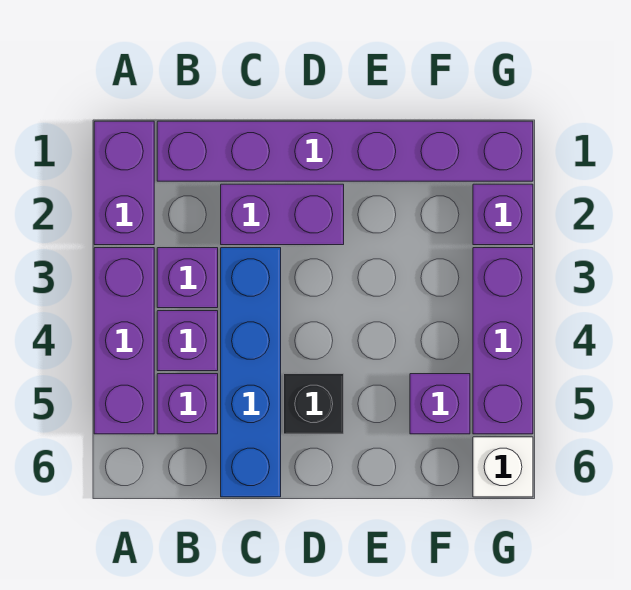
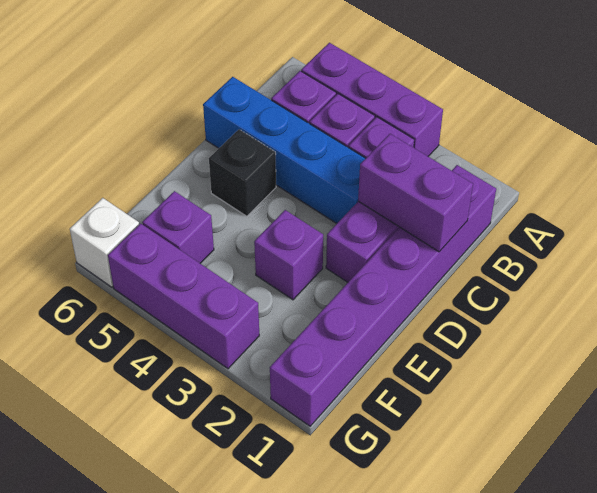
purple 1x2 brick [94,121,154,245] -> purple 1x2 brick moved to [358,134,473,252]
purple 1x1 brick [473,184,533,245] -> purple 1x1 brick moved to [254,210,323,300]

